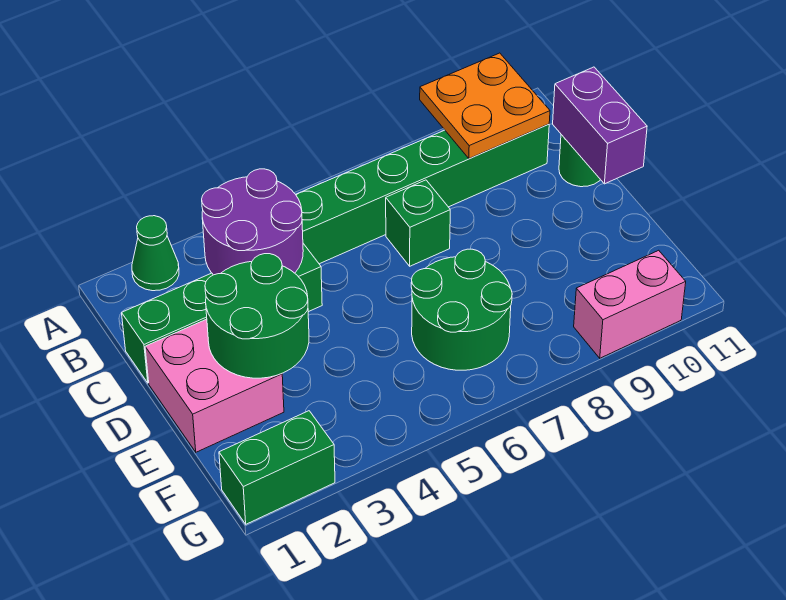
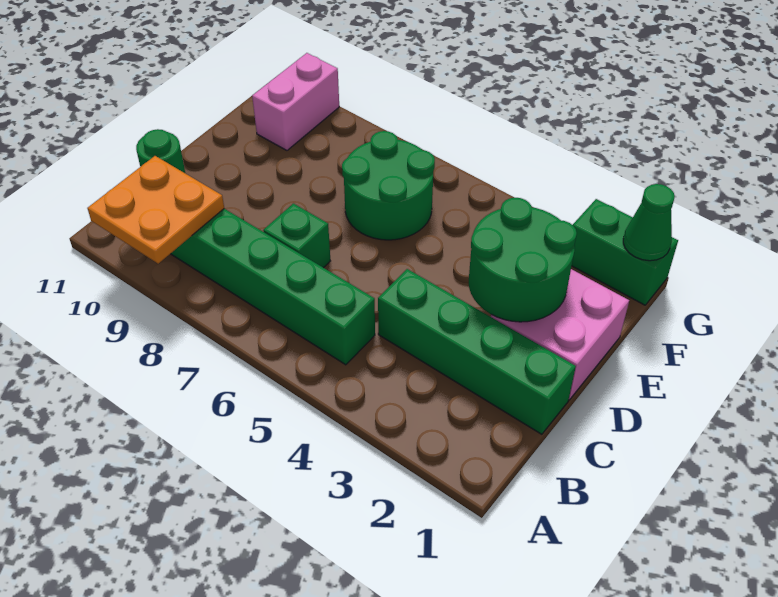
green 1x1 cone [132,216,179,291] -> green 1x1 cone moved to [623,184,675,261]
purple 2x2 round brick [202,169,303,275] -> none
purple 1x2 brick [553,67,647,184] -> none
pink 1x2 brick [574,250,686,358] -> pink 1x2 brick turned to [252,53,339,150]

